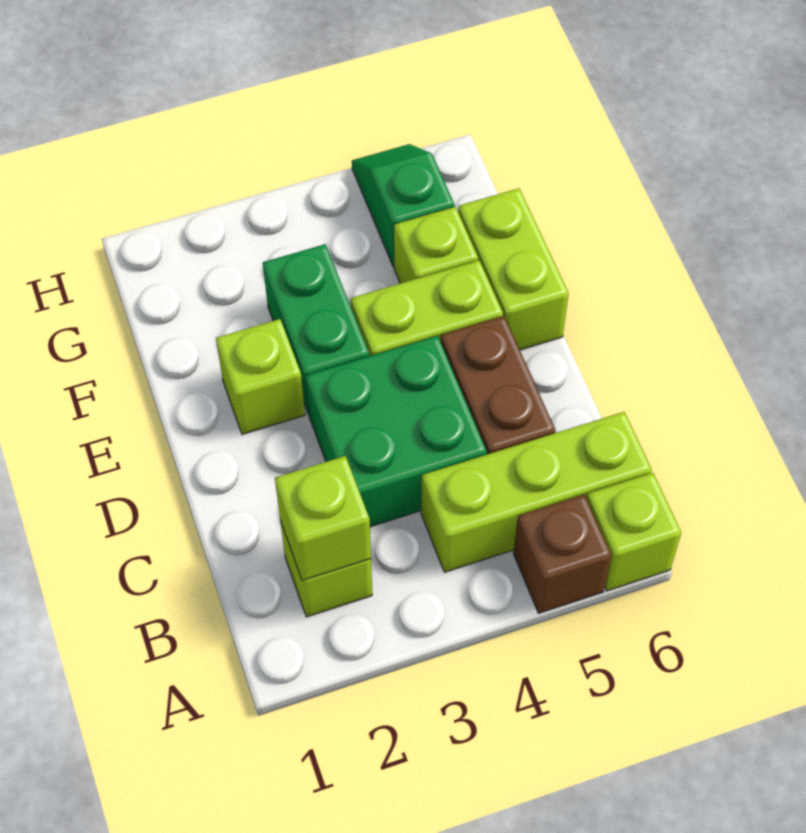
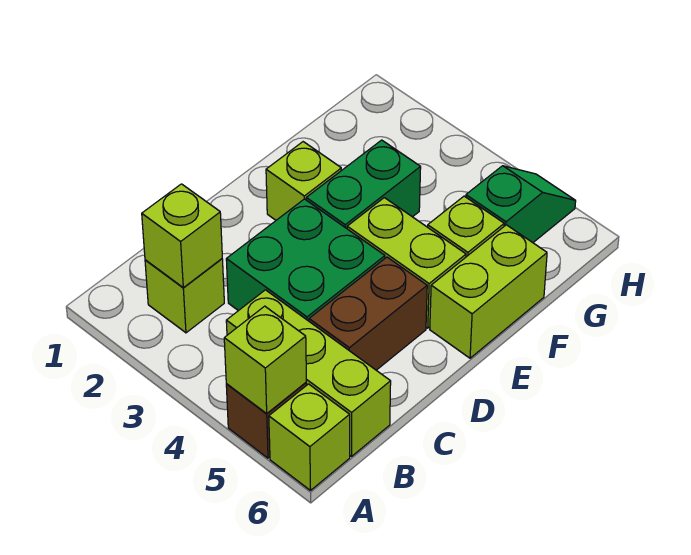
none -> lime 1x1 brick [224,306,306,413]

